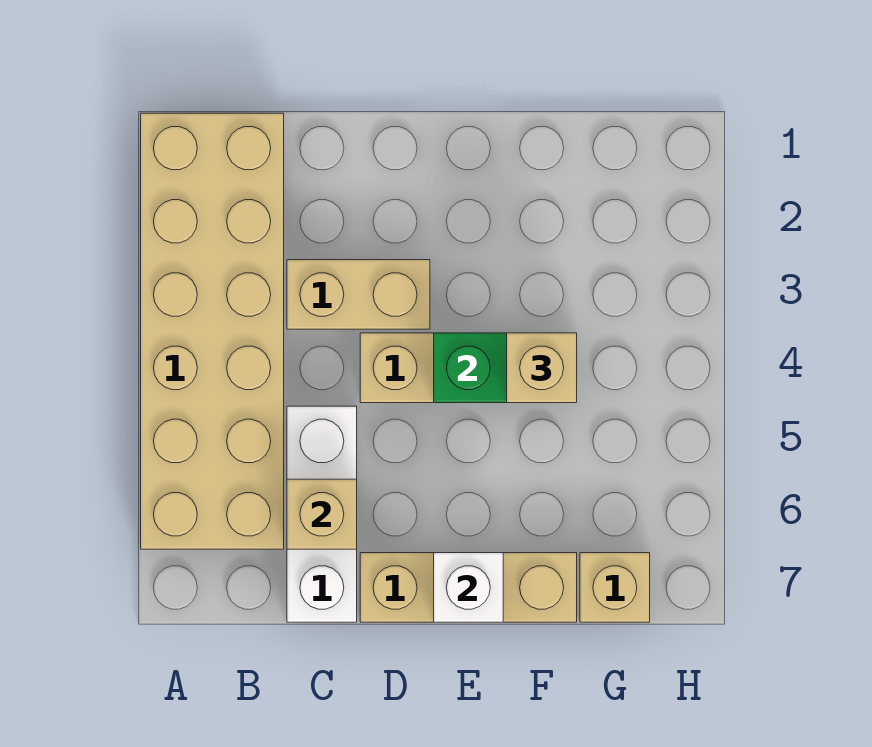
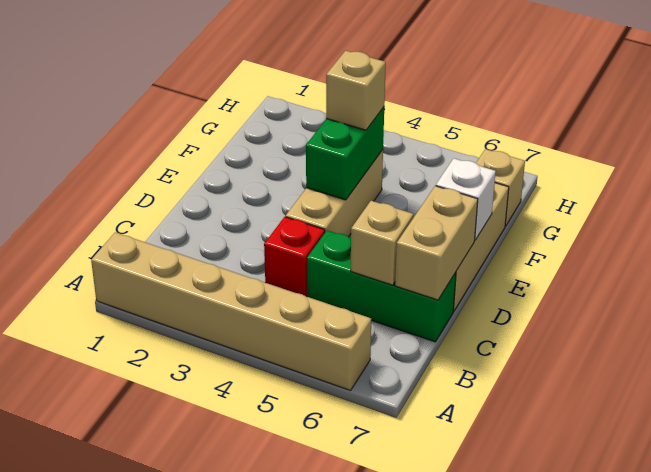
tan 2x6 brick [141,113,284,549] -> tan 1x6 brick [91,232,371,391]
tan 1x2 brick [287,260,430,329] -> tan 1x2 brick moved to [395,186,478,300]
none -> red 1x1 brick [264,217,325,296]
white 1x3 brick [287,406,357,622] -> green 1x3 brick [307,230,456,342]

